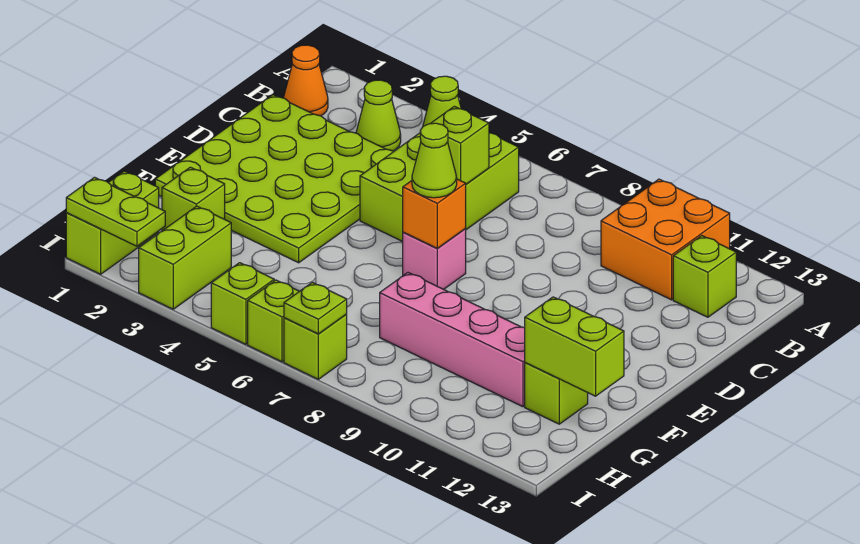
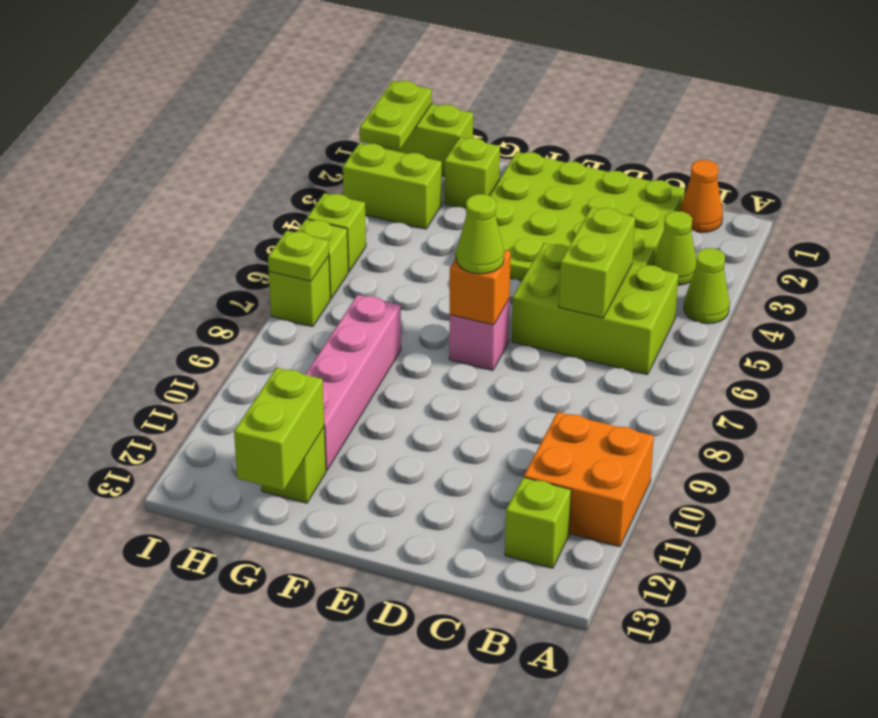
lime 1x1 brick [430,106,489,184] -> lime 1x2 brick [559,207,635,318]

